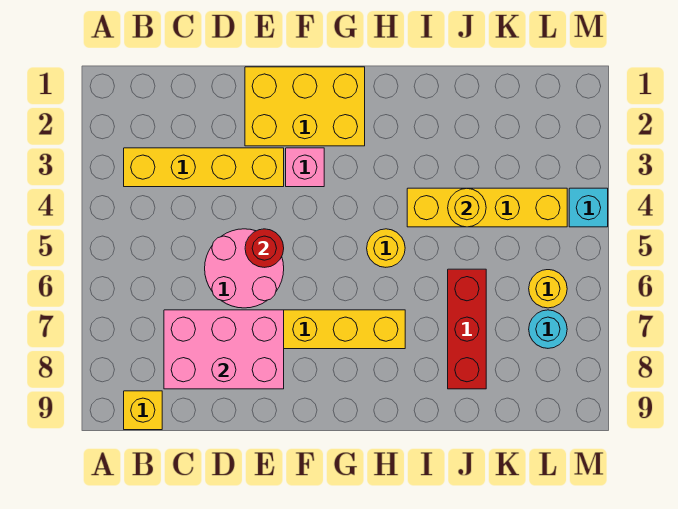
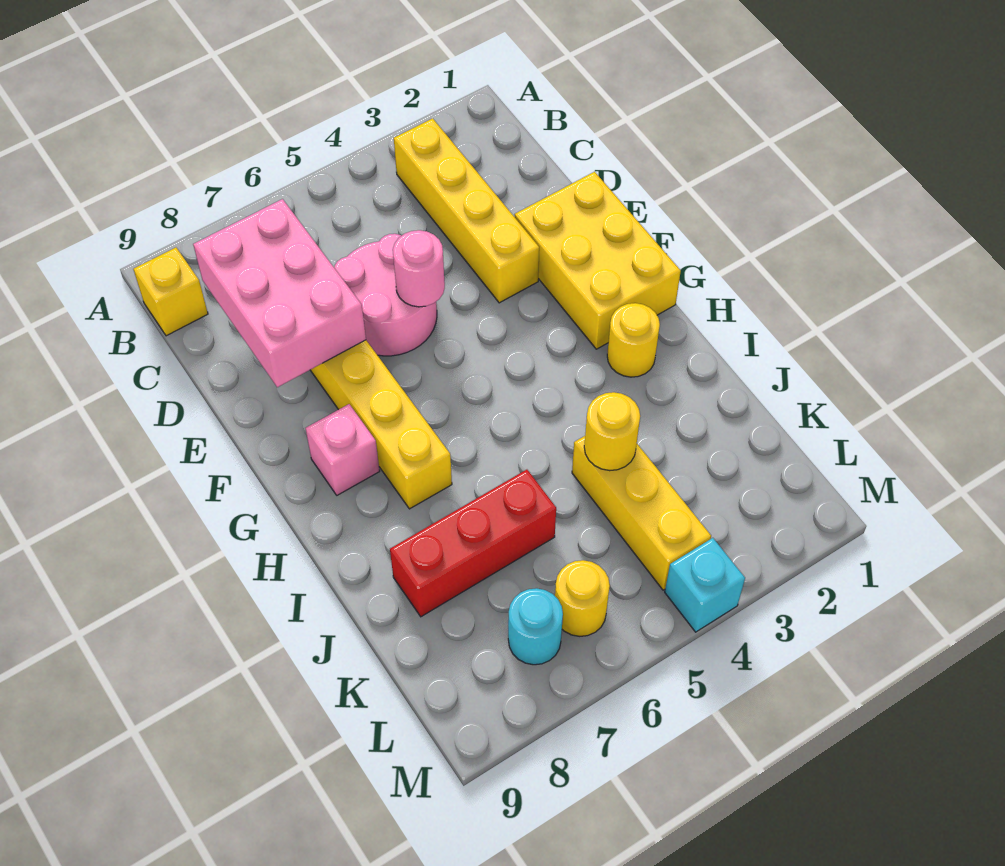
red 1x1 round brick [245,229,284,267] -> pink 1x1 round brick [393,230,445,307]
pink 1x1 brick [286,148,324,187] -> pink 1x1 brick moved to [306,404,380,495]
yellow 1x1 round brick [367,229,405,267] -> yellow 1x1 round brick moved to [607,303,660,377]
yellow 1x4 brick [407,188,567,227] -> yellow 1x3 brick [572,436,711,590]

